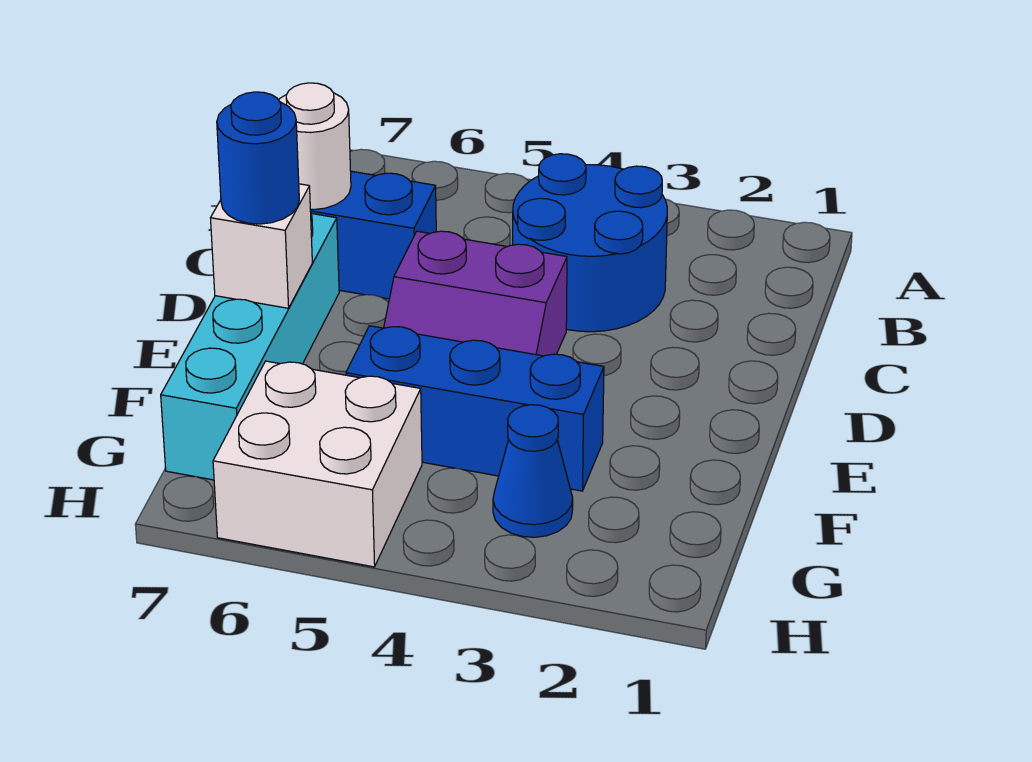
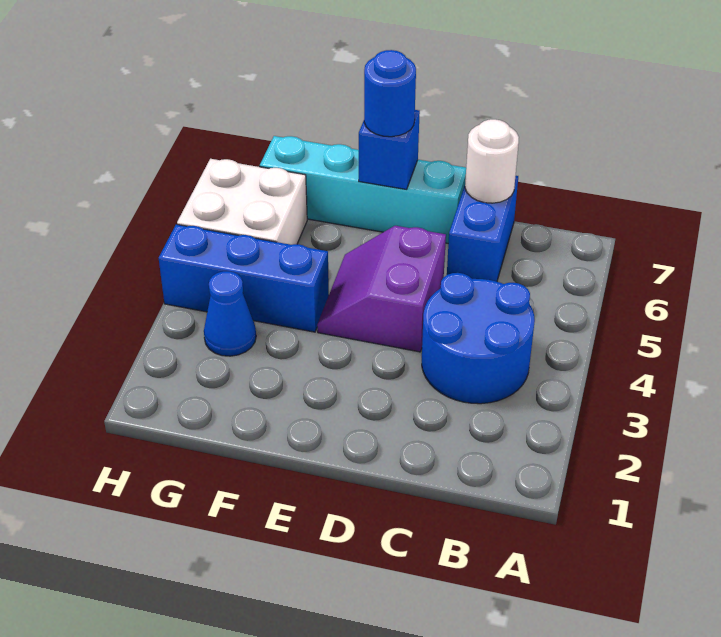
white 1x1 brick [211,184,312,308] -> blue 1x1 brick [359,110,420,189]
blue 1x3 brick [346,326,604,491] -> blue 1x3 brick turned to [159,224,329,332]

